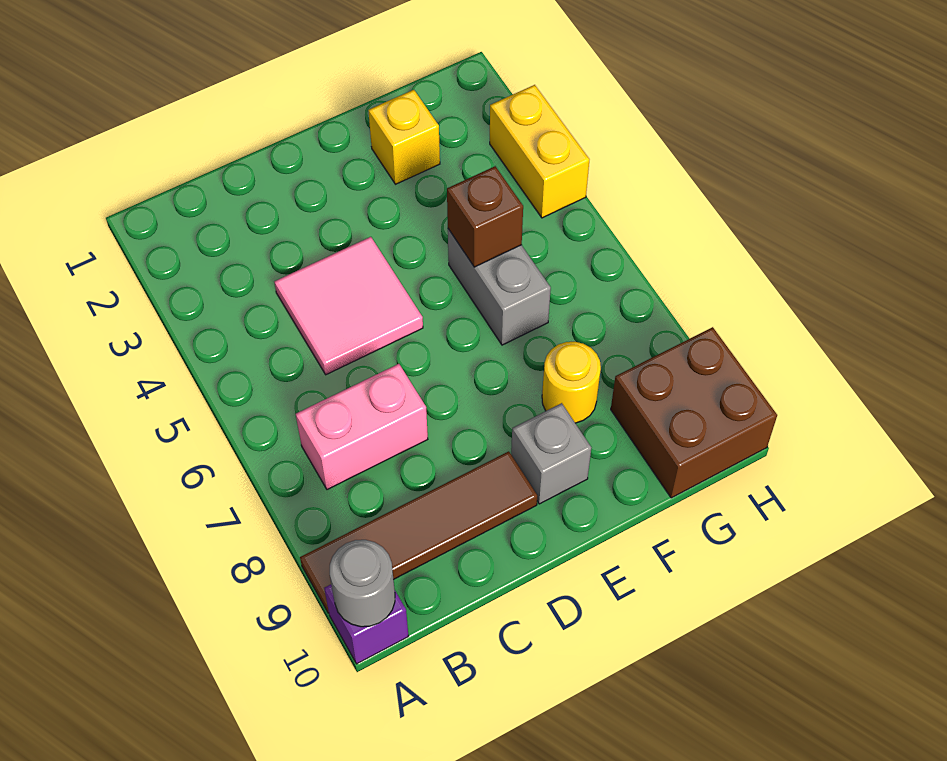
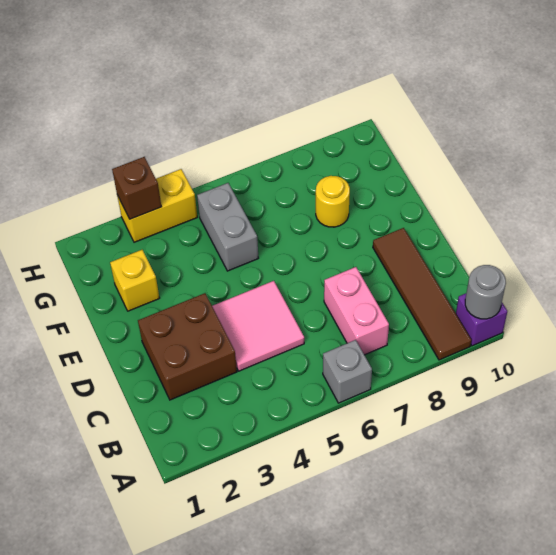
grey 1x1 brick [511,403,591,504] -> grey 1x1 brick moved to [323,340,372,403]
grey 1x2 brick [448,229,551,345] -> grey 1x2 brick turned to [197,183,258,271]
brown 1x1 brick [447,166,523,267] -> brown 1x1 brick moved to [112,157,161,219]
brown 2x2 brick [611,327,777,498] -> brown 2x2 brick moved to [138,293,237,400]

